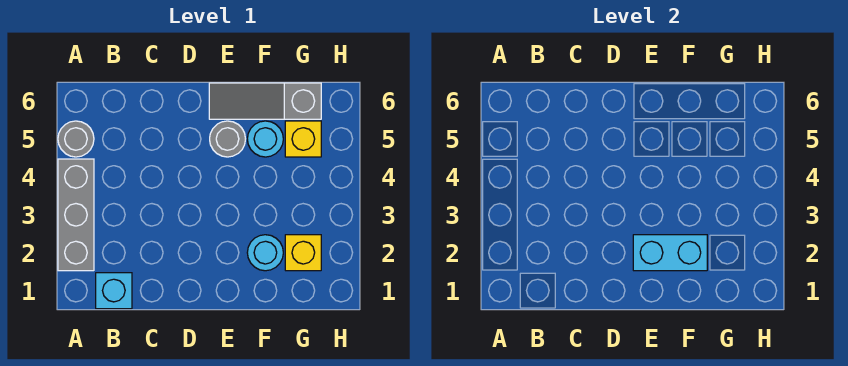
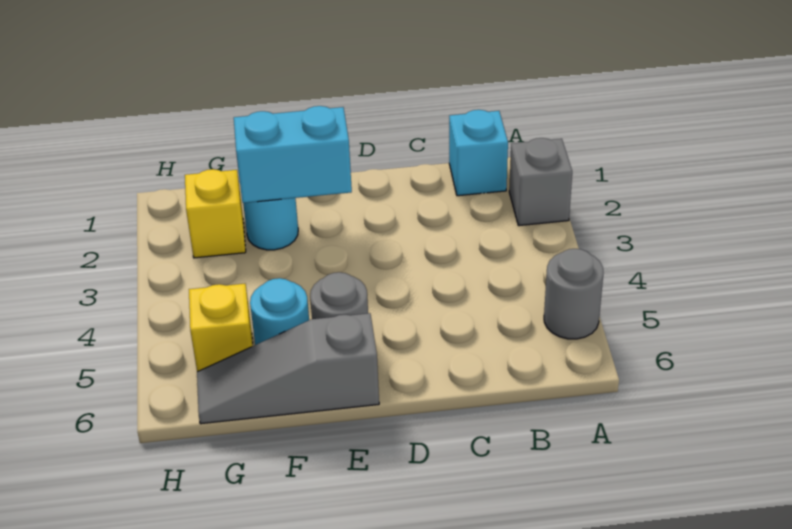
grey 1x3 brick [58,159,94,271] -> grey 1x1 brick [509,138,572,226]
grey 1x3 slope [209,83,321,119] -> grey 1x3 slope turned to [197,313,379,424]

